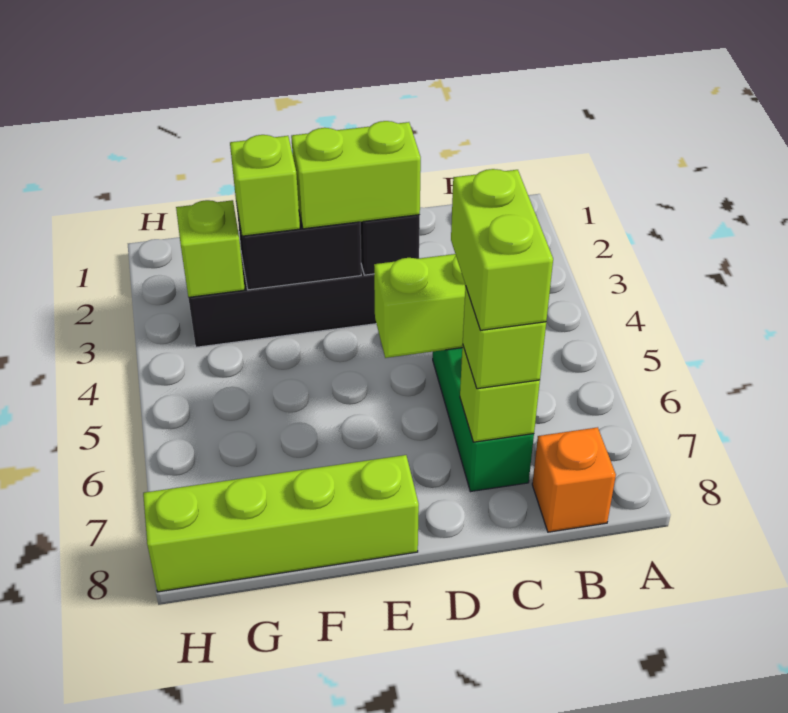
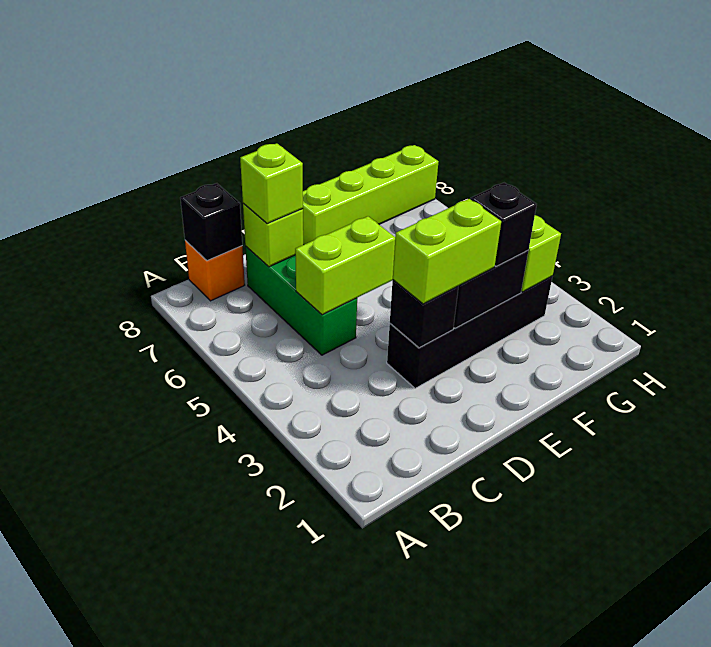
none -> black 1x1 brick [180,183,242,261]
lime 1x2 brick [451,169,553,330] -> none
lime 1x1 brick [230,135,300,236] -> black 1x1 brick [471,183,537,266]

